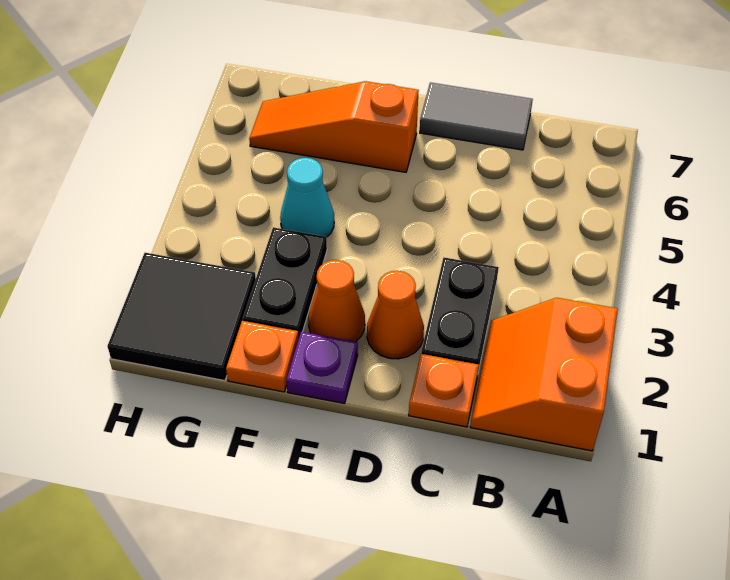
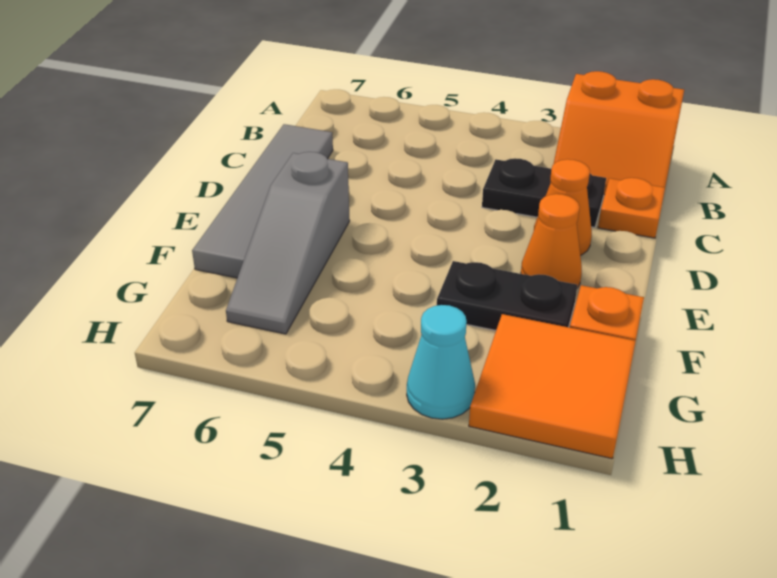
grey 1x2 tile [420,83,533,150] -> grey 1x4 tile [192,124,333,278]
purple 1x1 plate [286,332,358,404] -> none
orange 1x3 slope [249,81,419,172] -> grey 1x3 slope [226,152,350,334]
cyan 1x1 cone [280,158,334,237] -> cyan 1x1 cone moved to [407,305,475,419]
black 2x2 tile [107,253,256,381] -> orange 2x2 tile [469,314,636,459]

